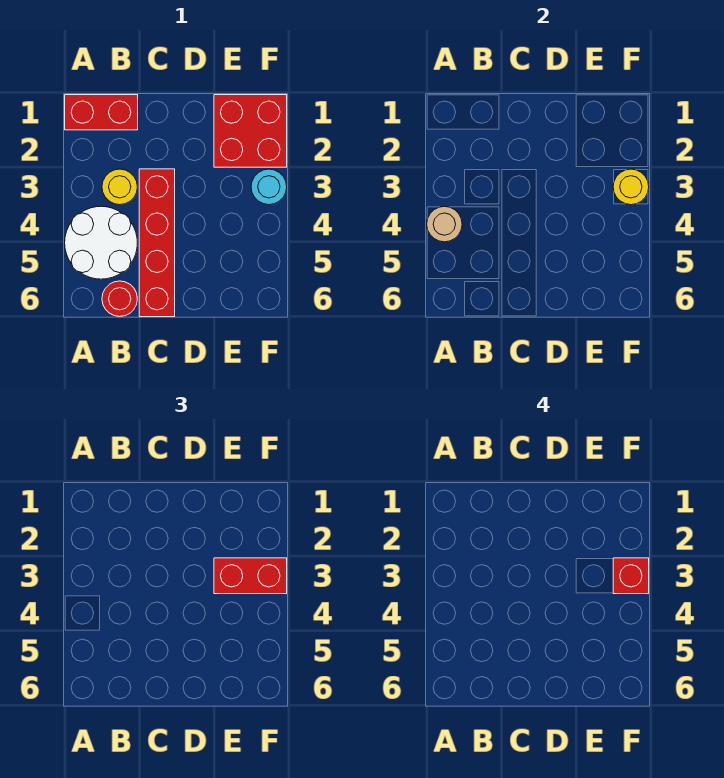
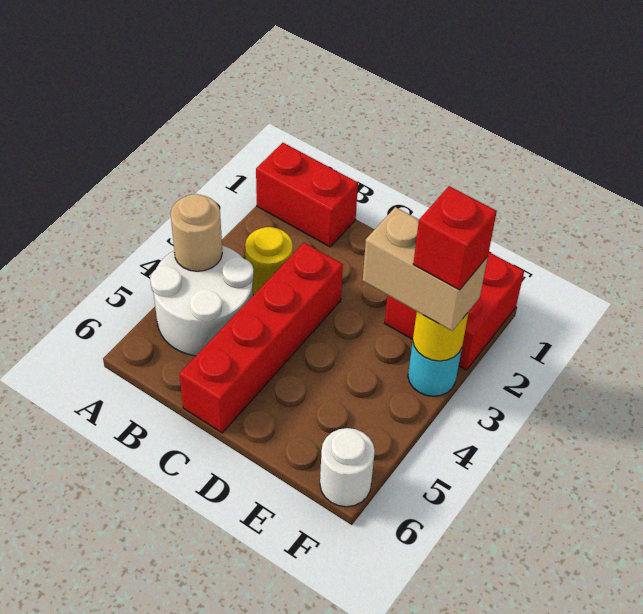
red 1x1 round brick [102,281,137,317] -> none
red 1x2 brick [214,558,287,594] -> tan 1x2 brick [363,207,488,331]
none -> white 1x1 round brick [320,428,375,507]

